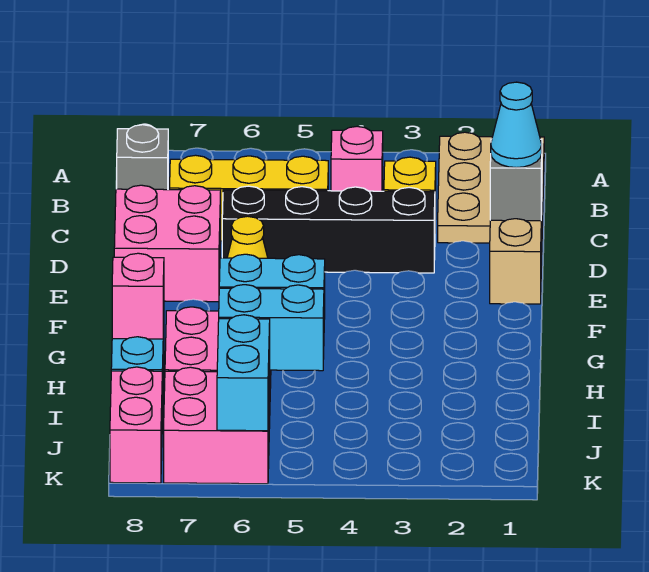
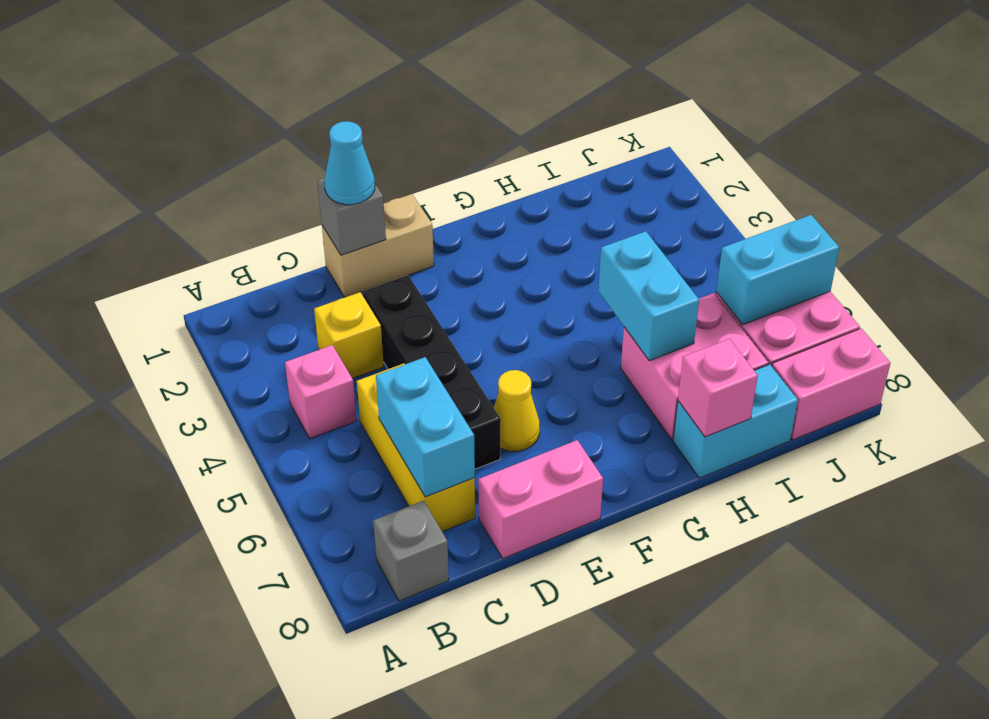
tan 2x3 plate [438,132,544,243] -> none
pink 2x2 brick [114,185,221,302] -> pink 1x2 brick [478,440,603,558]
cyan 1x2 brick [219,285,324,371] -> cyan 1x2 brick moved to [376,357,475,497]

